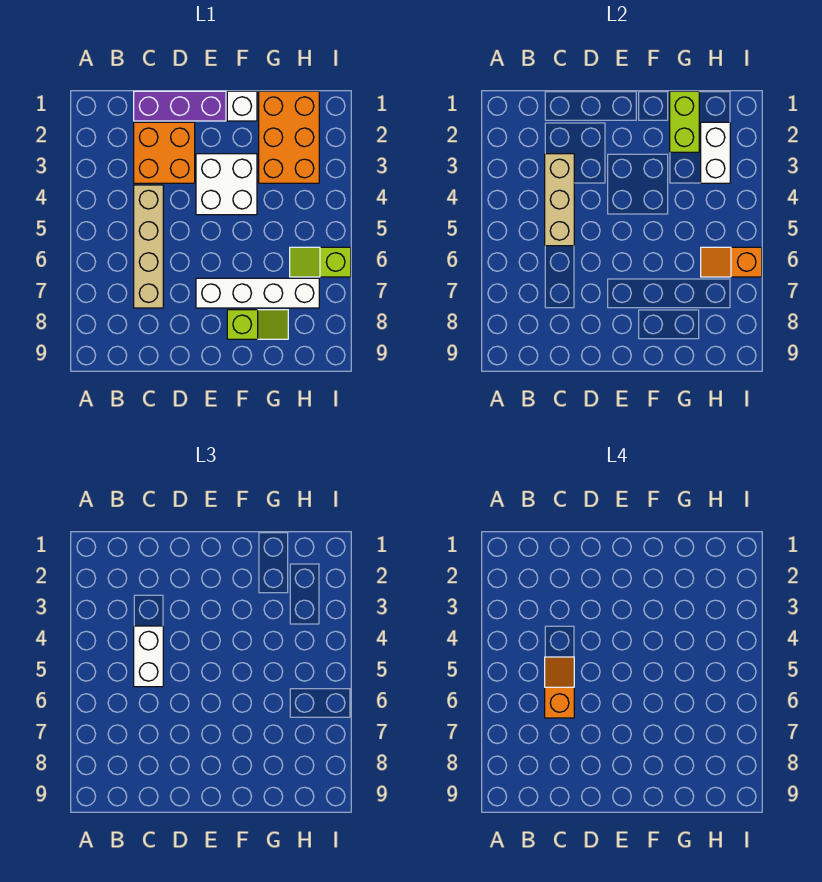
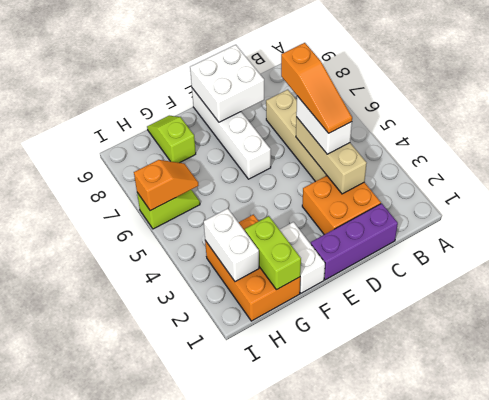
orange 1x2 slope [545,657,574,718] -> orange 1x3 slope [281,43,352,133]
white 2x2 brick [196,154,257,215] -> white 2x2 brick moved to [190,45,264,122]
white 1x4 brick [196,278,319,308] -> white 1x4 brick turned to [192,88,271,179]
white 1x1 brick [227,91,257,121] -> white 1x2 brick [279,222,325,293]
lime 1x2 slope [227,310,288,339] -> lime 1x2 slope turned to [147,116,196,163]

